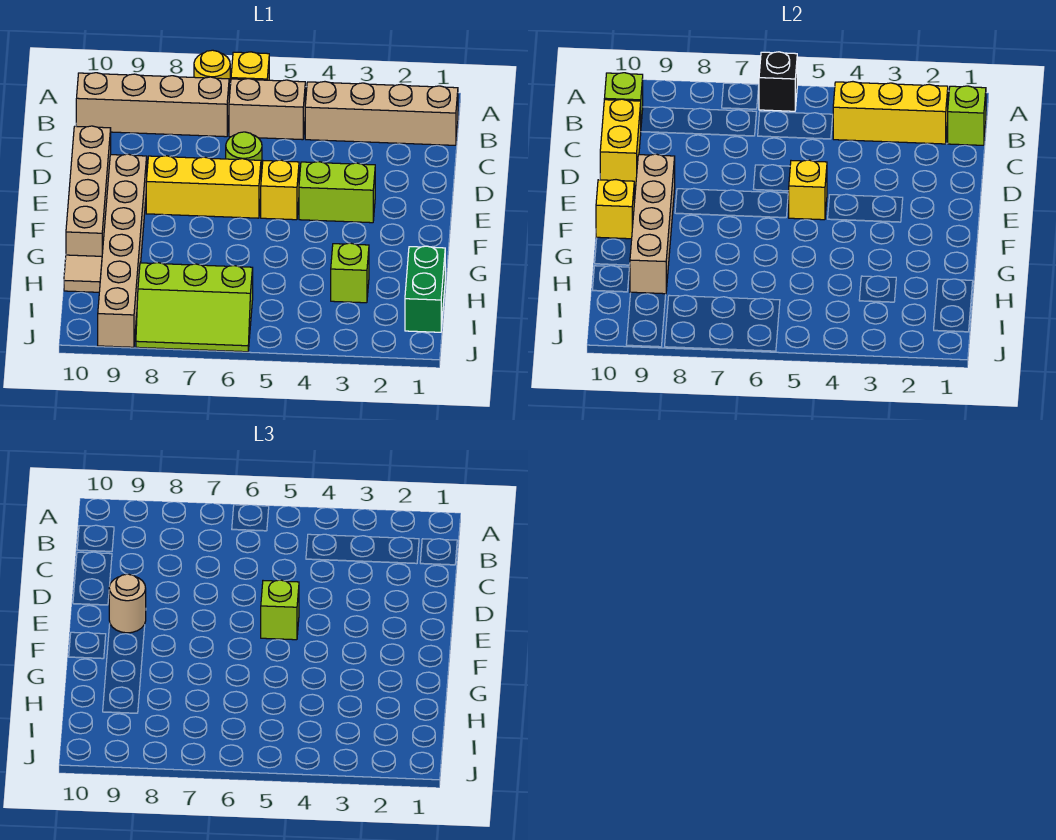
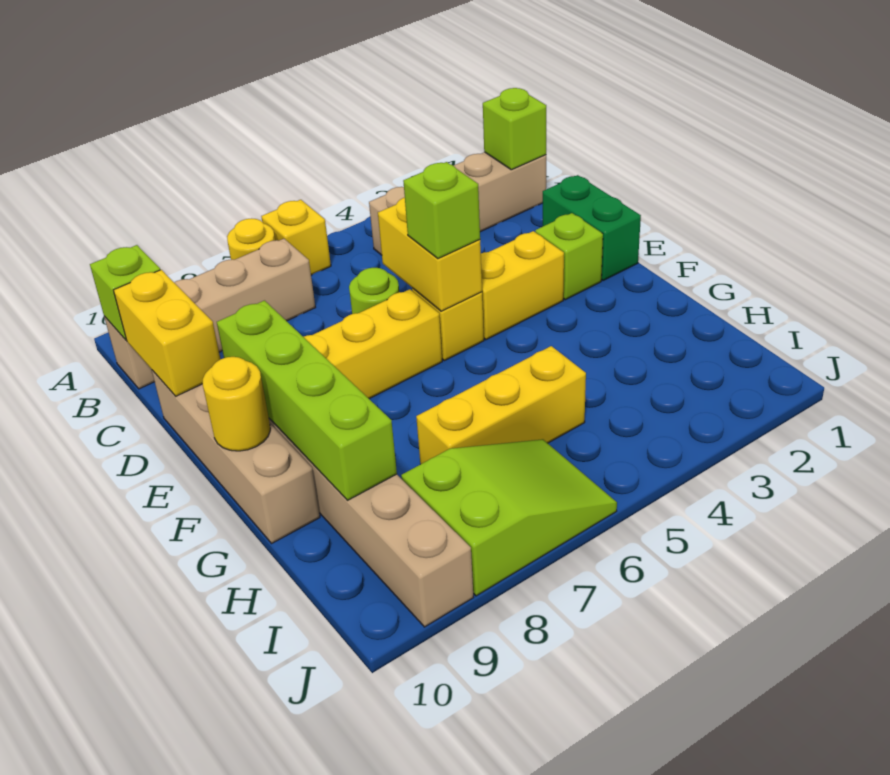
black 1x1 brick [759,52,797,111] -> none
yellow 1x3 brick [833,82,948,144] -> yellow 1x3 brick moved to [416,346,586,464]
tan 1x2 brick [229,79,305,140] -> none
lime 1x2 brick [299,162,375,223] -> yellow 1x2 brick [481,231,564,340]
yellow 1x1 brick [789,160,827,220] -> yellow 1x2 brick [378,198,482,311]
tan 1x4 brick [630,154,675,294] -> lime 1x4 brick [217,301,397,500]
tan 1x1 round brick [109,574,146,633] -> none
yellow 1x1 brick [596,180,634,239] -> yellow 1x1 round brick [203,357,270,451]
green 1x2 brick [405,246,445,332] -> green 1x2 brick moved to [543,175,641,281]
lime 1x1 brick [331,243,369,303] -> lime 1x1 brick moved to [535,213,603,300]
tan 1x1 tile [64,255,102,292] -> none
lime 2x3 slope [136,263,253,352] -> lime 2x3 slope turned to [401,439,617,596]

